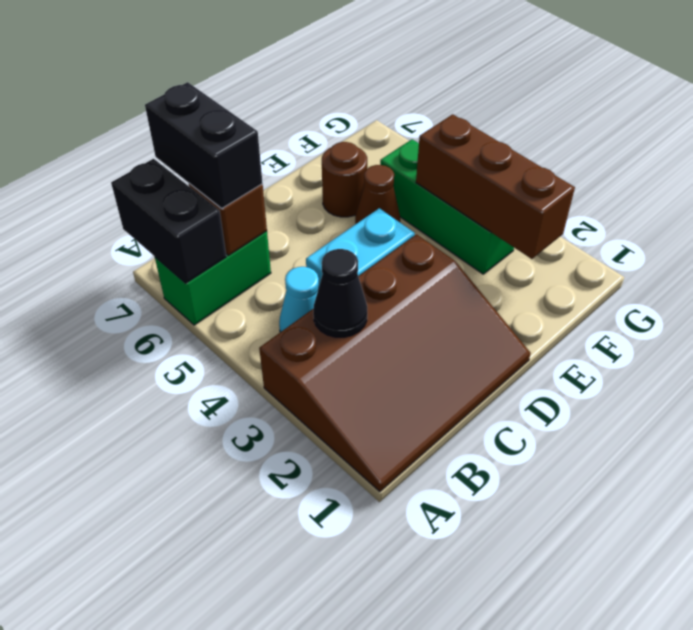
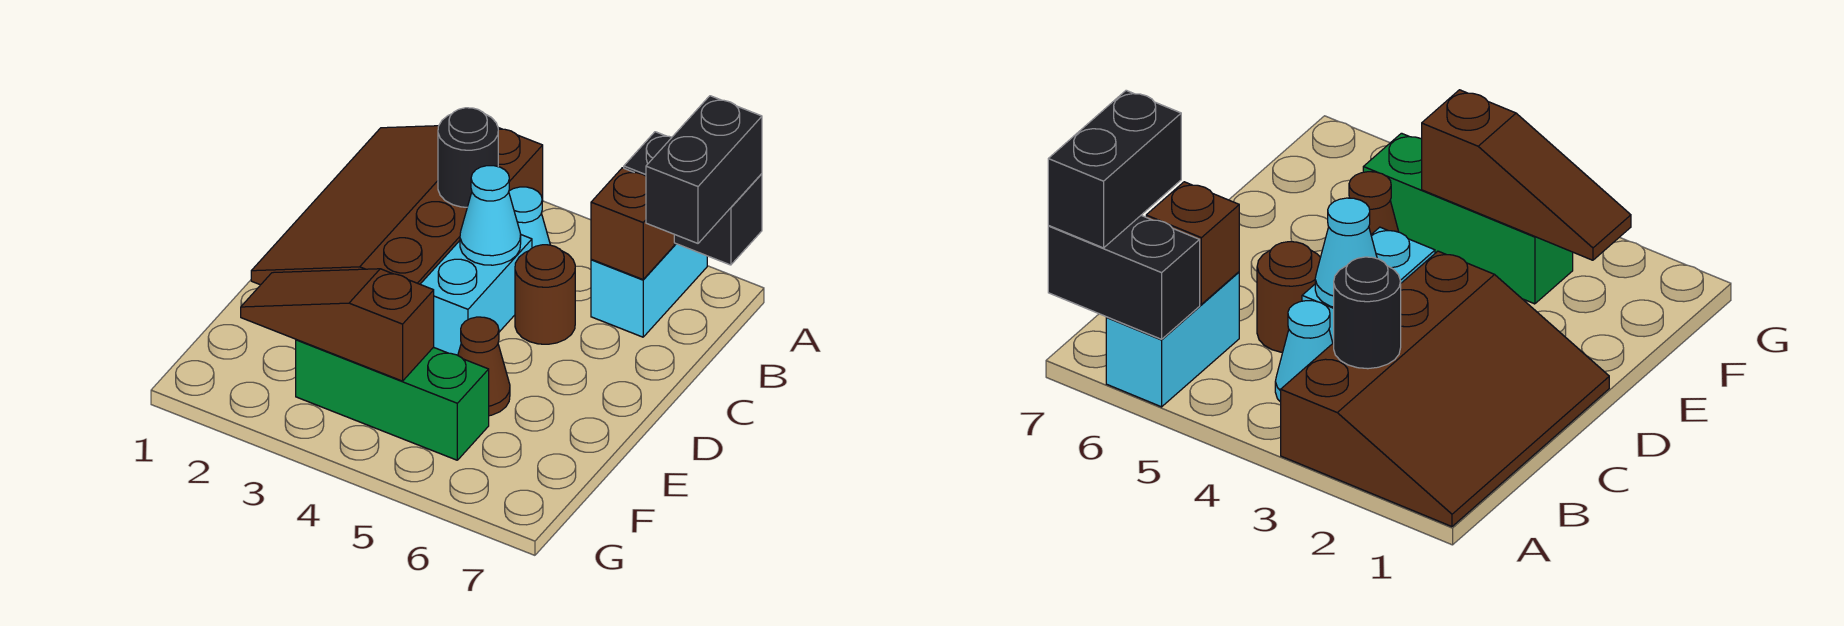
green 1x2 brick [155,231,271,325] -> cyan 1x2 brick [591,243,707,337]
black 1x1 cone [313,249,367,337] -> black 1x1 round brick [438,108,498,207]
black 1x2 brick [145,82,263,209] -> black 1x2 brick turned to [646,96,762,243]
none -> cyan 1x1 cone [460,166,521,265]
brown 1x1 round brick [322,142,367,217] -> brown 1x1 round brick moved to [515,245,575,344]
brown 1x3 brick [416,114,575,259] -> brown 1x3 slope [241,269,434,381]

